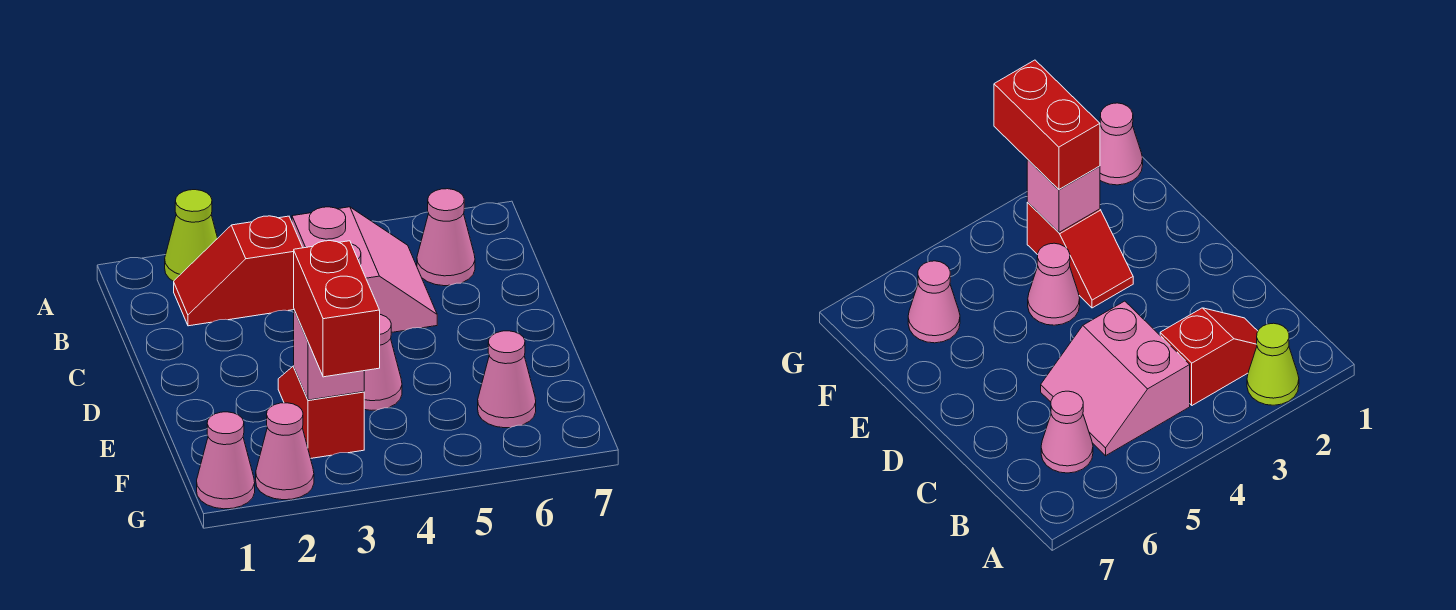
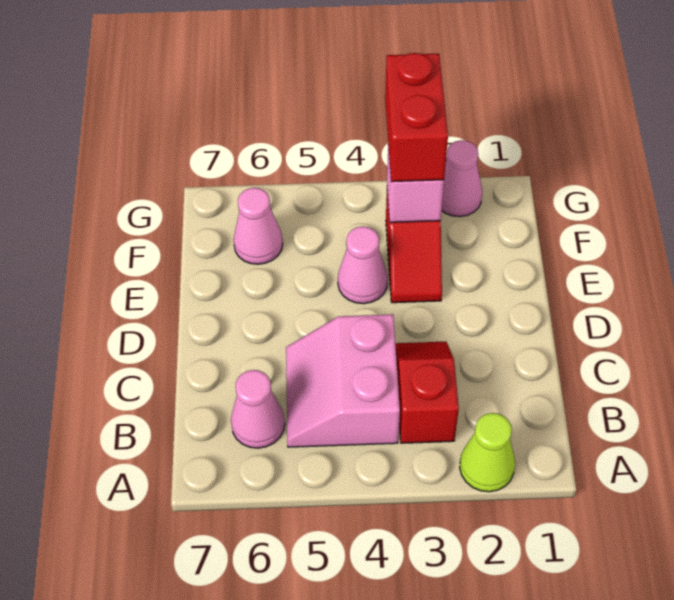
red 1x2 slope [174,216,303,326] -> red 1x2 slope turned to [395,342,459,443]
pink 1x1 cone [197,412,255,509] -> none

